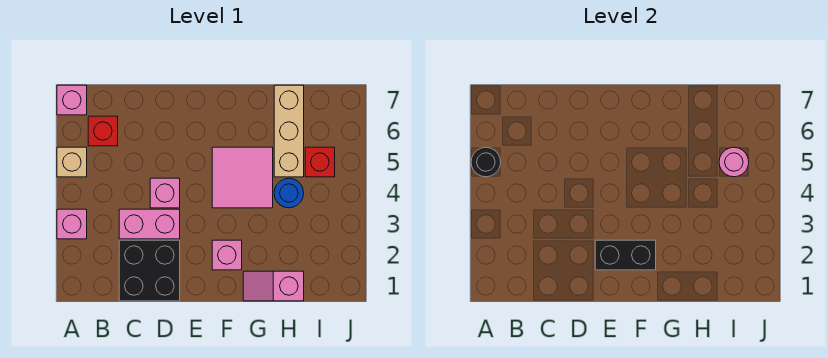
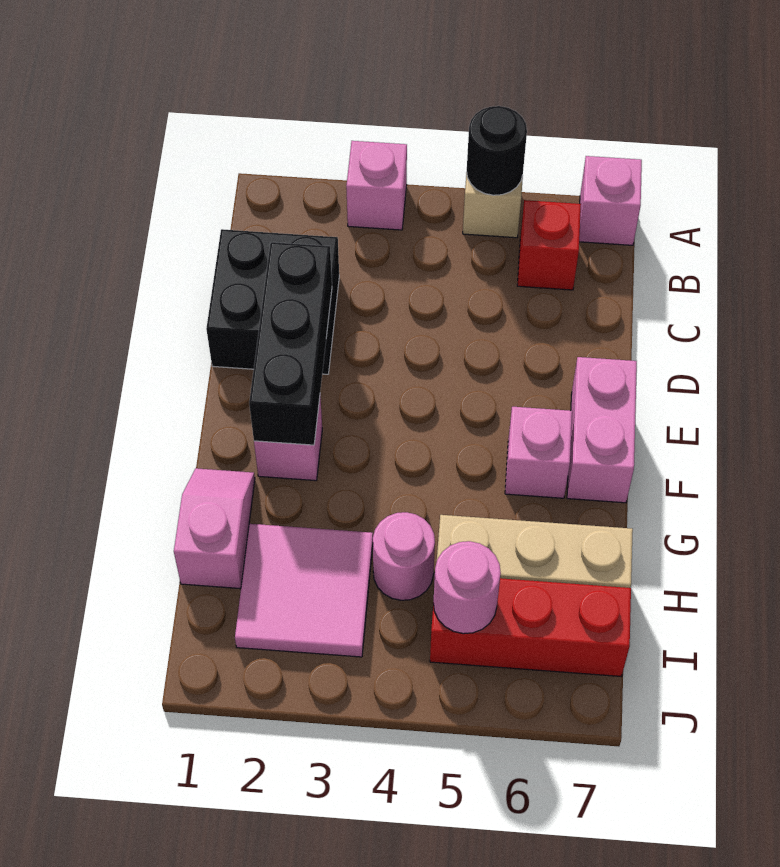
pink 1x2 brick [119,209,180,239] -> pink 1x2 brick moved to [567,357,637,503]
pink 1x1 brick [150,178,180,208] -> pink 1x1 brick moved to [505,407,572,498]
black 1x2 brick [595,240,656,270] -> black 1x3 brick [249,242,332,445]
pink 2x2 tile [212,147,273,208] -> pink 2x2 tile moved to [235,524,373,657]
blue 1x1 round brick [274,178,304,208] -> pink 1x1 round brick [373,512,435,600]
red 1x1 brick [305,147,335,177] -> red 1x3 brick [430,578,631,676]

